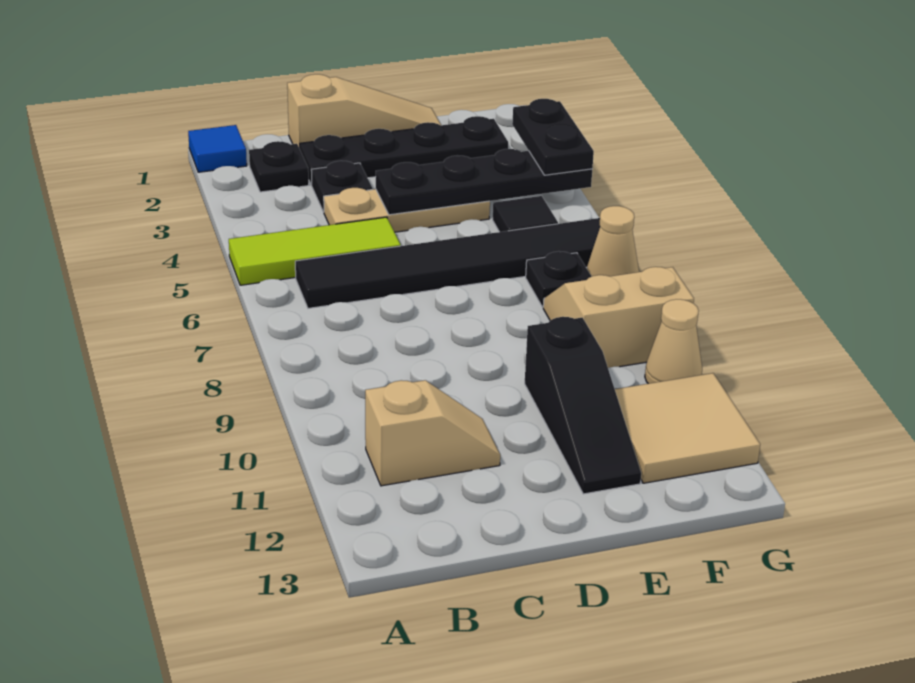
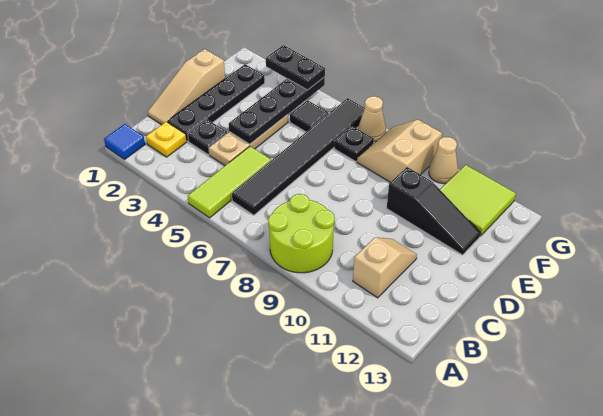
none -> lime 2x2 round brick [268,194,335,273]
black 1x1 plate [249,141,309,192] -> yellow 1x1 plate [146,122,187,157]
tan 1x3 slope [287,74,441,148] -> tan 1x3 slope turned to [148,49,225,125]
tan 2x2 tile [615,373,760,483] -> lime 2x2 tile [440,165,516,236]

